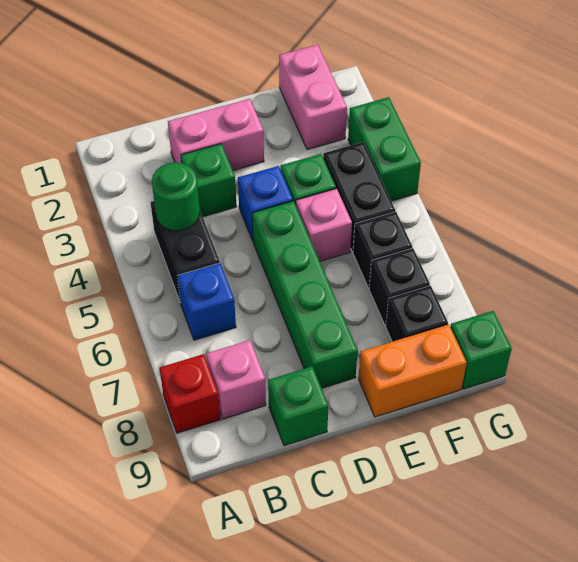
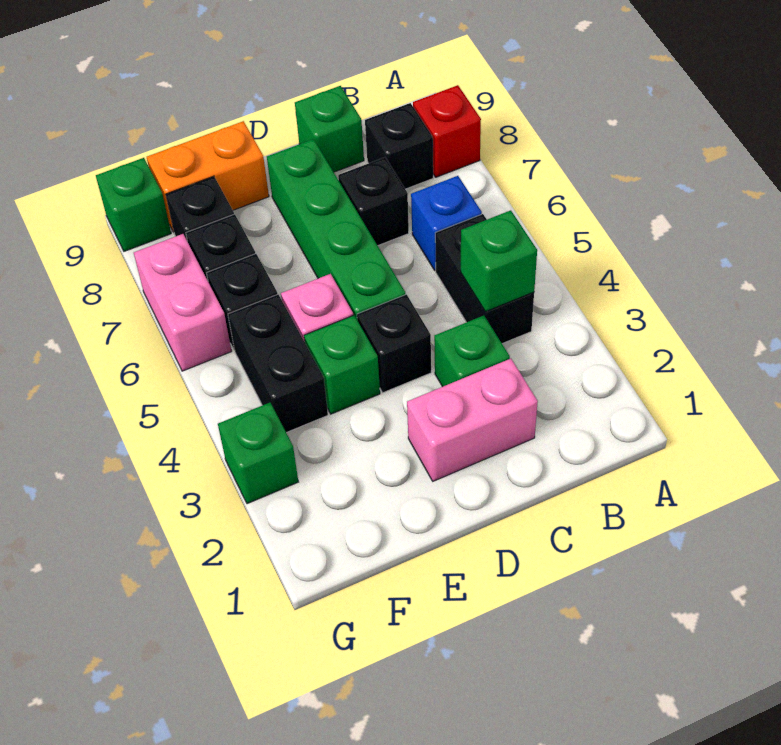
green 1x1 round brick [152,162,200,231] -> green 1x1 brick [461,210,537,312]
pink 1x1 brick [206,340,266,419] -> black 1x1 brick [365,103,433,189]
none -> black 1x1 brick [338,157,409,246]
blue 1x1 brick [238,166,293,241] -> black 1x1 brick [357,294,431,393]
pink 1x2 brick [279,45,347,150] -> pink 1x2 brick moved to [134,234,231,371]
green 1x2 brick [348,97,421,201] -> green 1x1 brick [218,403,298,504]

